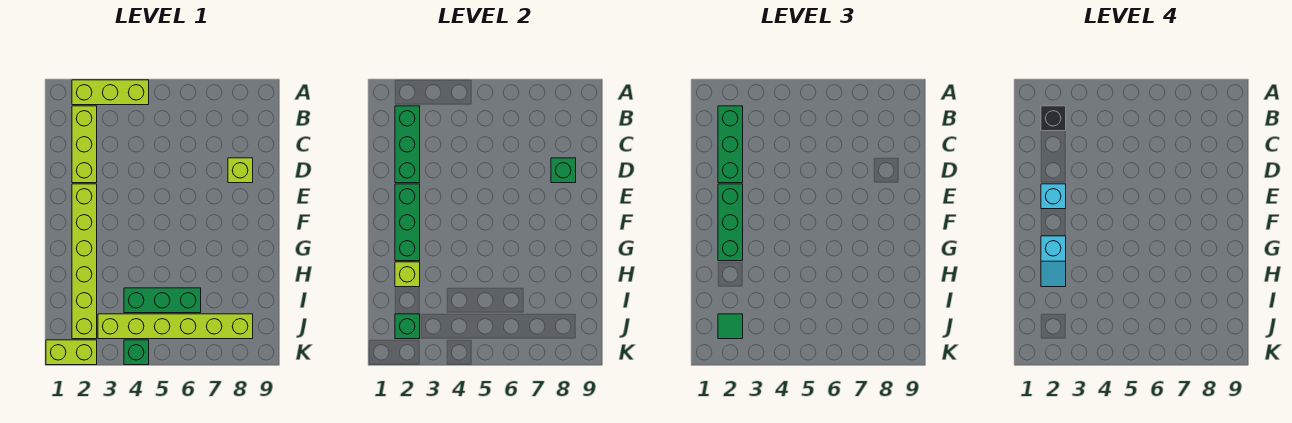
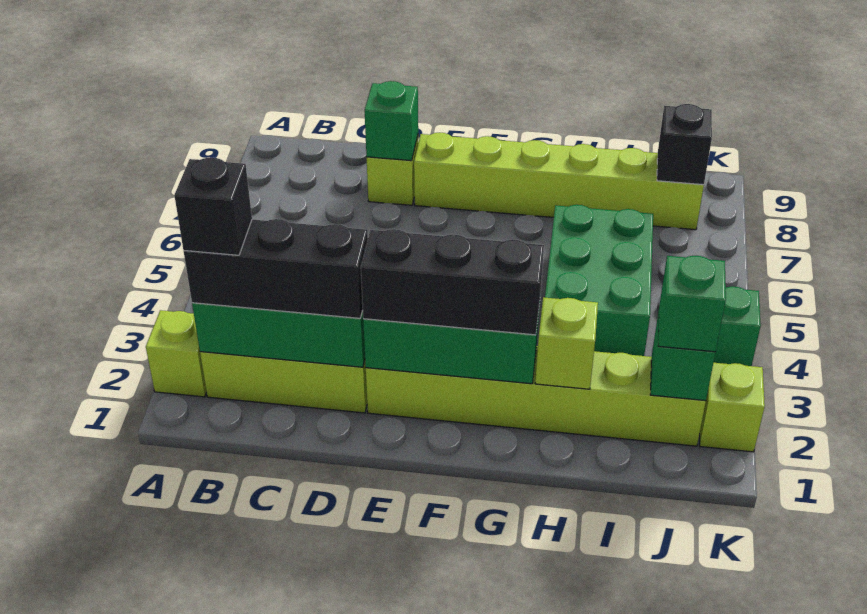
lime 1x3 brick [72,80,149,105] -> lime 1x1 brick [146,310,206,397]
green 1x3 brick [718,106,743,183] -> black 1x3 brick [184,219,368,318]
green 1x3 brick [718,184,743,261] -> black 1x3 brick [361,229,544,335]
cyan 1x1 brick [1041,184,1066,209] -> none
cyan 1x2 slope [1041,236,1066,287] -> none
green 1x3 brick [124,288,201,313] -> green 2x3 brick [545,205,653,356]
green 1x1 tile [718,314,743,339] -> green 1x1 brick [658,256,726,352]
lime 1x6 brick [98,314,253,339] -> lime 1x6 brick turned to [414,133,704,230]
none -> black 1x1 brick [657,104,712,185]
lime 1x2 brick [46,340,97,365] -> lime 1x1 brick [700,363,765,452]

